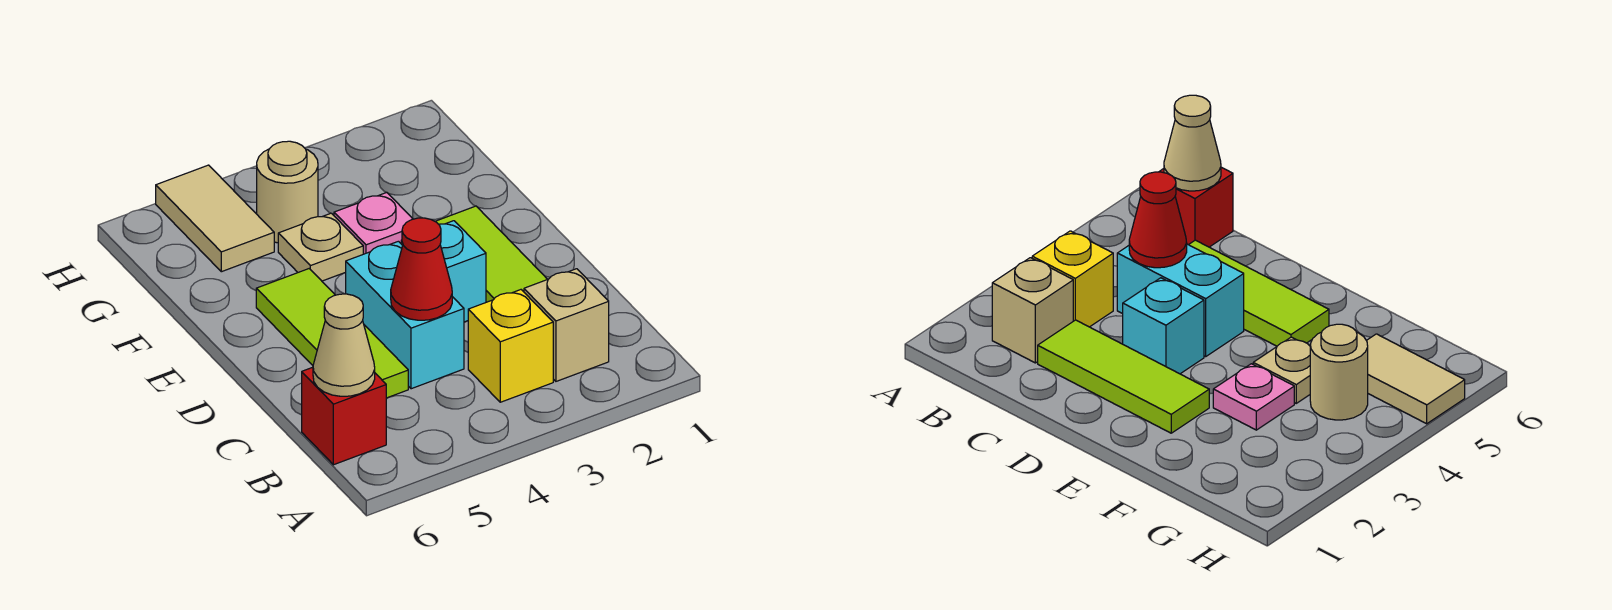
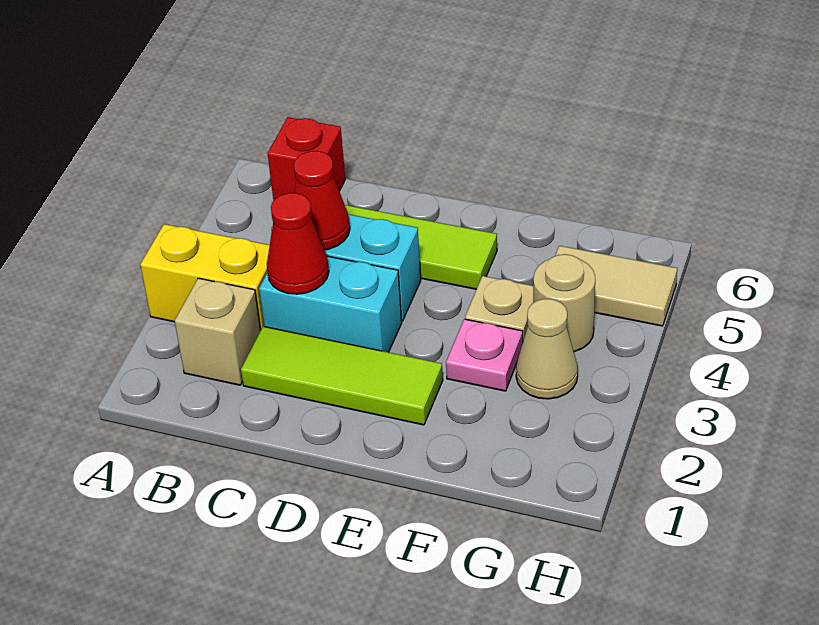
yellow 1x1 brick [468,290,553,402] -> yellow 1x2 brick [140,224,270,329]
tan 1x1 cone [313,294,375,396] -> tan 1x1 cone moved to [516,299,578,399]
none -> red 1x1 cone [267,193,329,294]
cyan 1x1 brick [401,221,486,322] -> cyan 1x2 brick [259,256,402,352]

